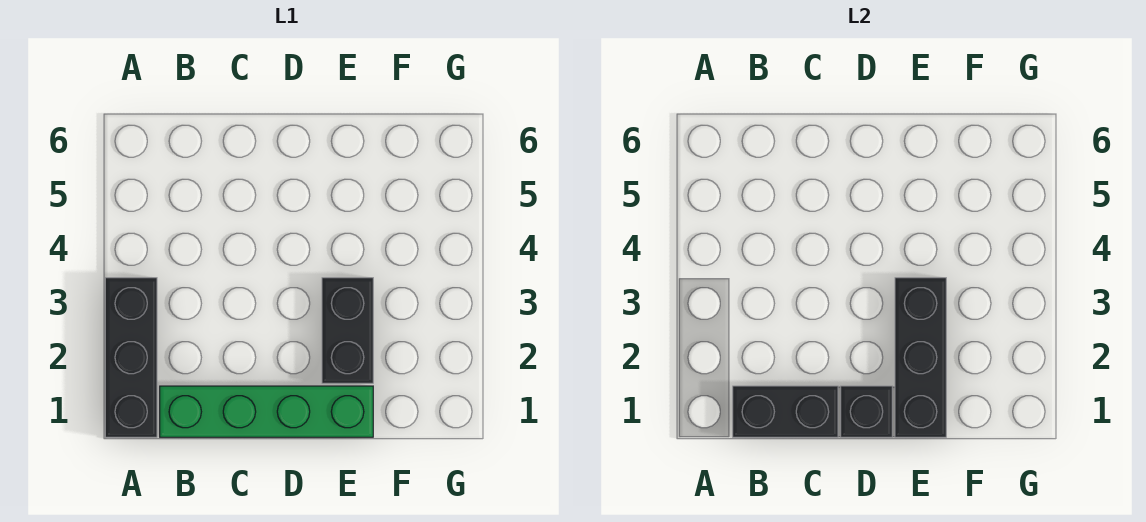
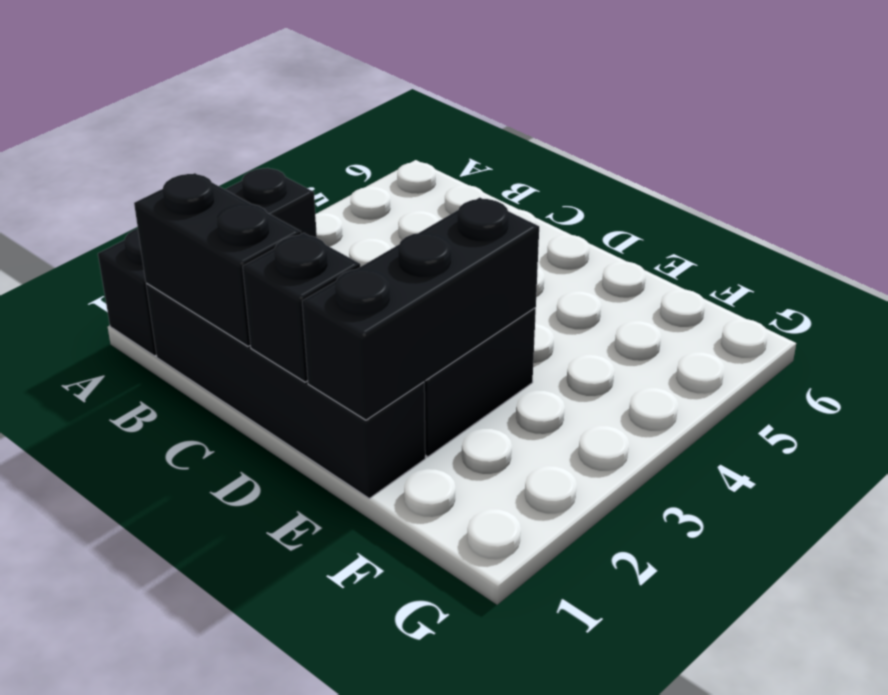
green 1x4 brick [160,386,373,437] -> black 1x4 brick [146,283,425,498]

